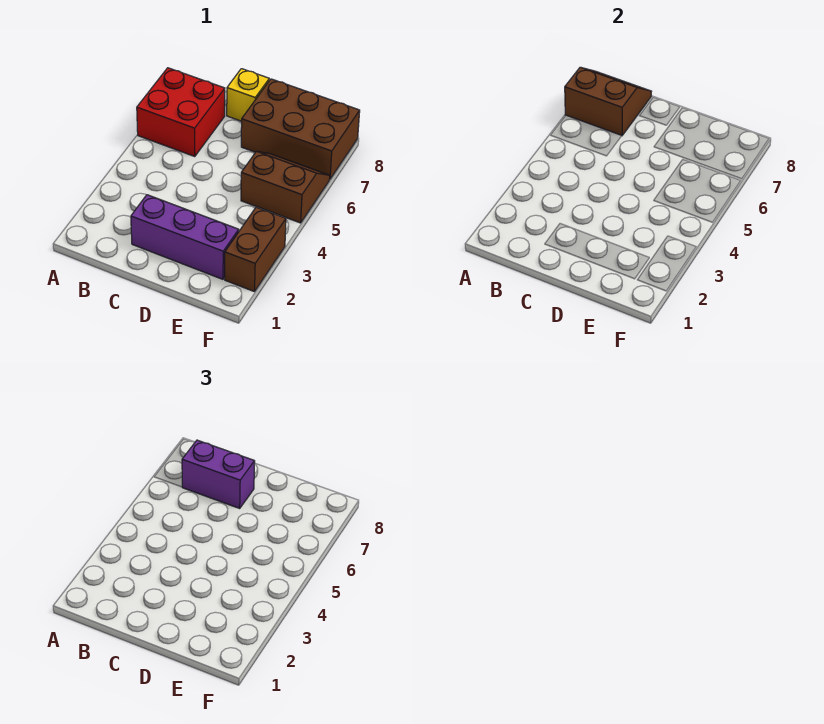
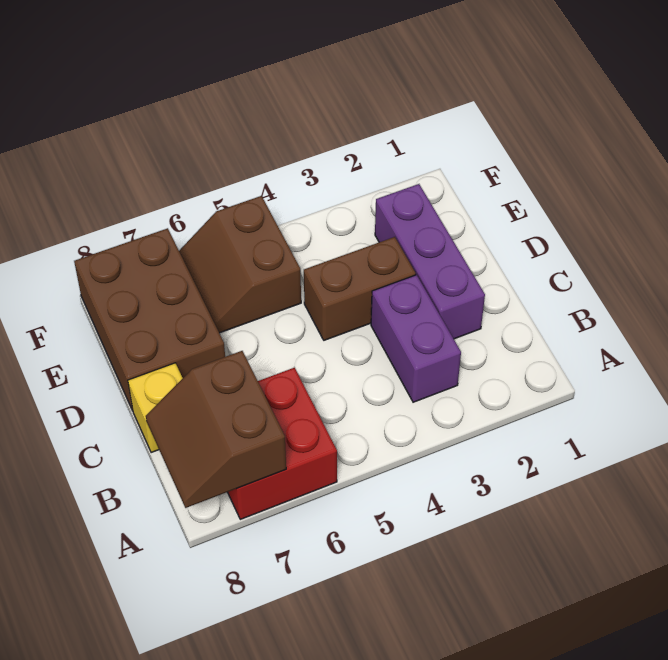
purple 1x2 brick [182,440,255,508] -> purple 1x2 brick moved to [371,275,461,402]
brown 1x2 brick [225,207,286,292] -> brown 1x2 brick moved to [304,237,416,340]

